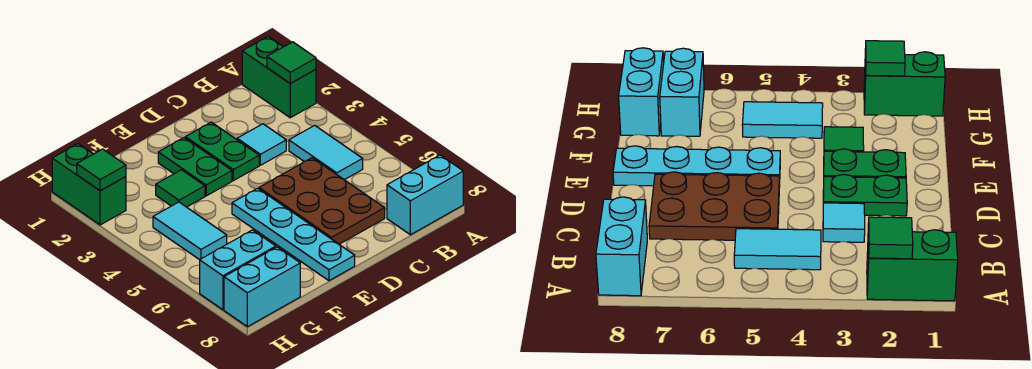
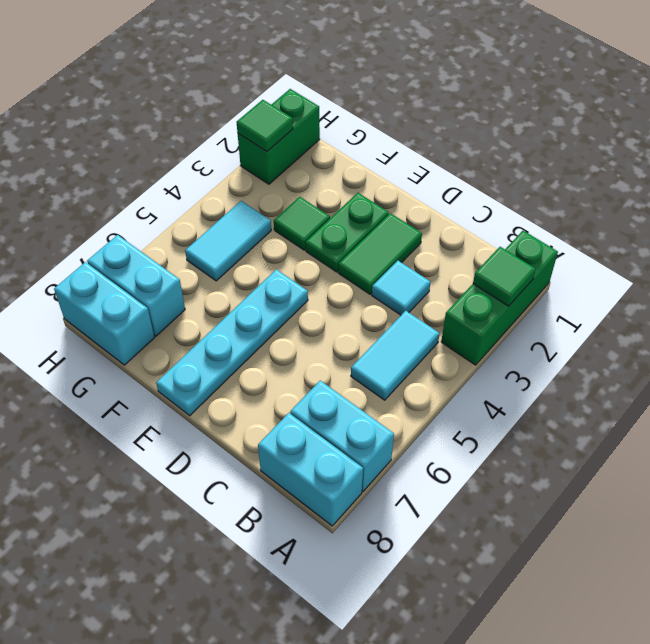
green 1x2 brick [242,36,316,118] -> green 1x3 brick [441,231,558,365]
none -> cyan 1x2 brick [290,381,394,491]
brown 2x3 plate [259,158,385,244] -> none
green 1x2 plate [185,122,259,181] -> green 1x2 tile [338,213,422,294]

